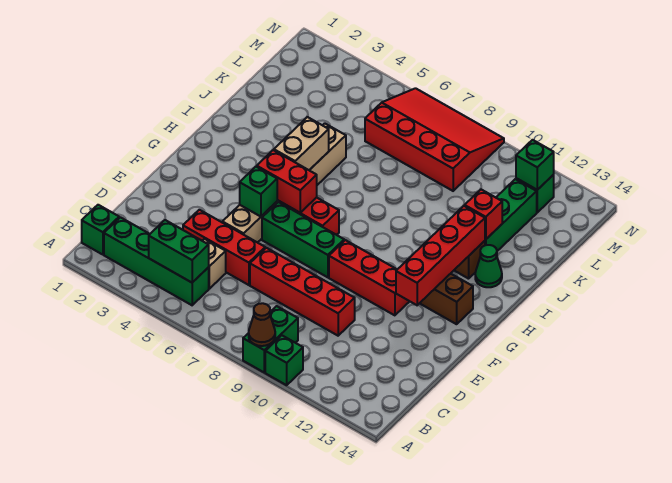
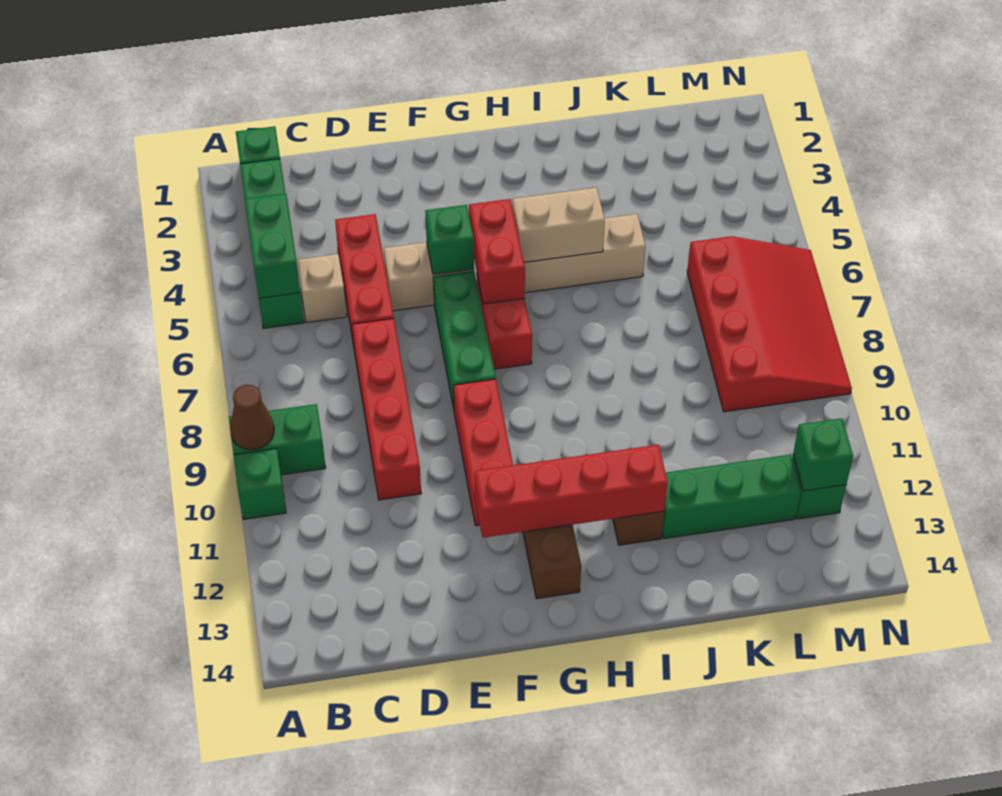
green 1x1 cone [475,245,502,287] -> none
red 1x1 brick [465,190,502,239] -> none

